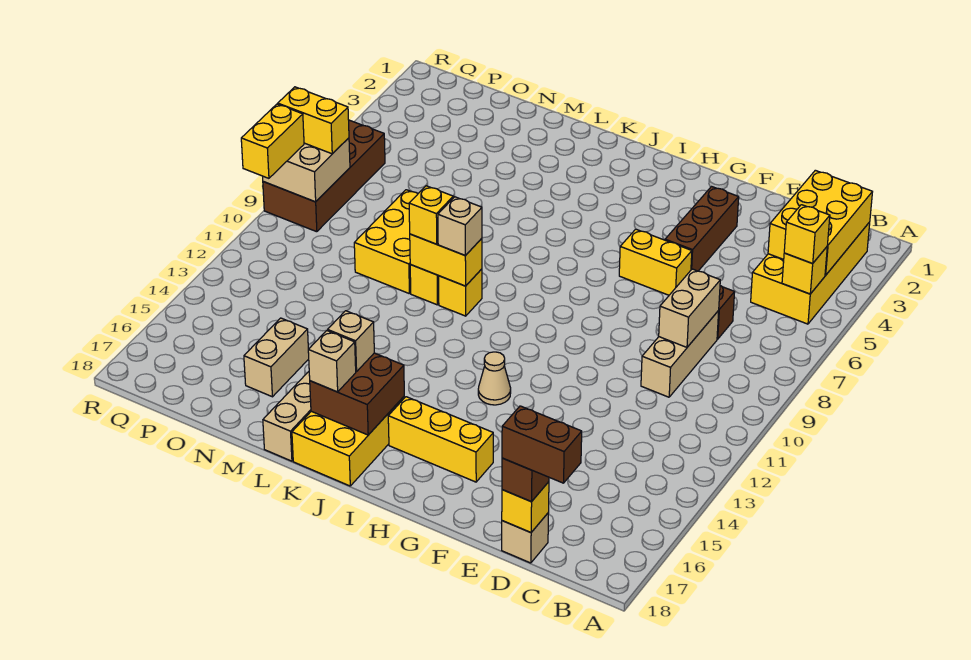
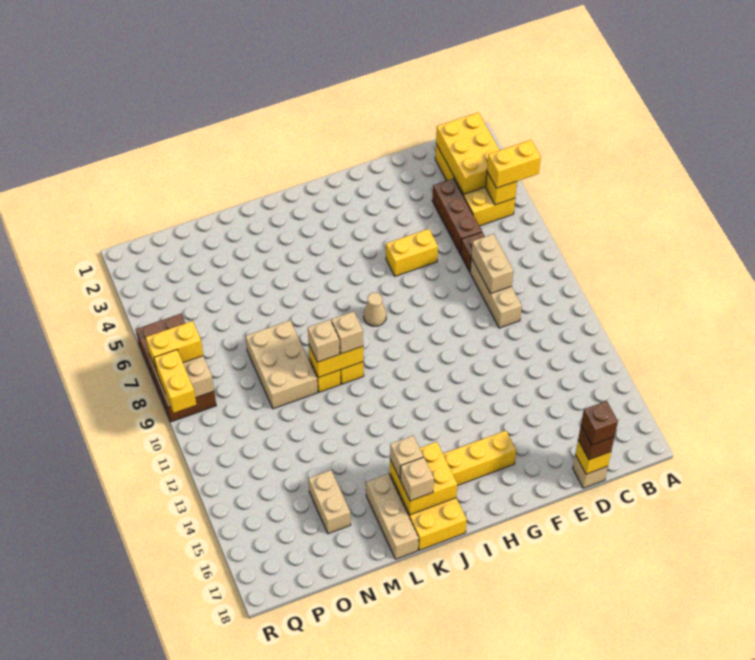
yellow 1x1 brick [784,205,830,263] -> yellow 1x2 brick [487,140,541,188]
brown 1x2 brick [502,406,582,483] -> brown 1x1 brick [581,401,618,445]
brown 1x3 brick [665,187,739,271] -> brown 1x3 brick moved to [432,178,482,254]
tan 1x1 cone [478,352,511,405] -> tan 1x1 cone moved to [364,293,386,326]
brown 2x2 brick [310,353,404,435] -> yellow 2x2 brick [390,442,457,515]
yellow 1x1 brick [409,186,453,244] -> tan 1x1 brick [308,320,340,362]
yellow 2x3 brick [354,190,418,293] -> tan 2x3 brick [246,320,318,409]

